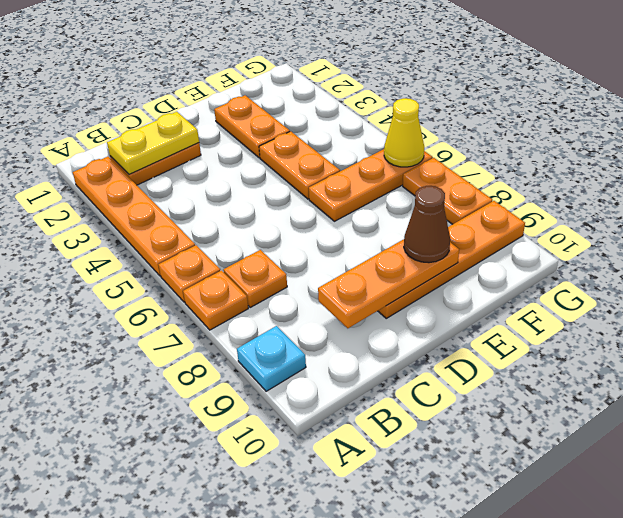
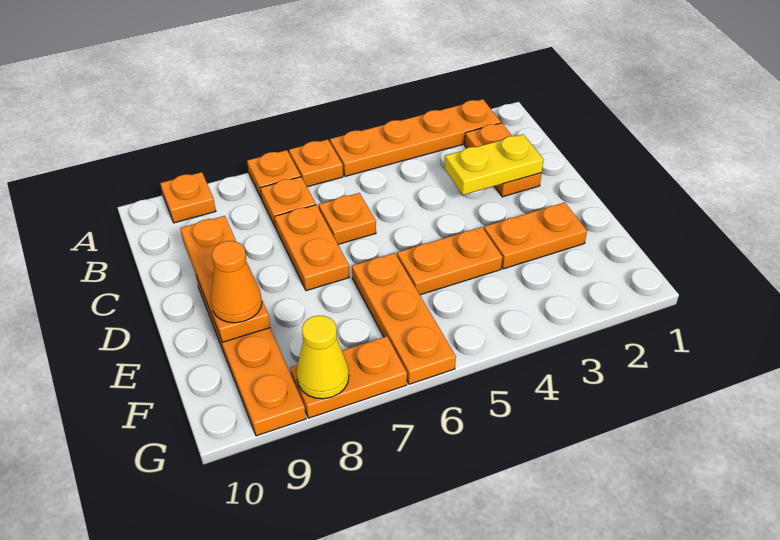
cyan 1x1 plate [237,326,306,391] -> orange 1x1 plate [160,172,216,223]
yellow 1x2 plate [107,112,199,175] -> yellow 1x2 plate turned to [445,134,544,195]
none -> orange 1x1 plate [319,193,376,244]
none -> orange 1x2 plate [275,205,349,291]
brown 1x1 cone [404,186,450,263] -> orange 1x1 cone [211,241,262,323]
yellow 1x1 cone [384,98,424,167] -> yellow 1x1 cone moved to [296,315,349,399]

